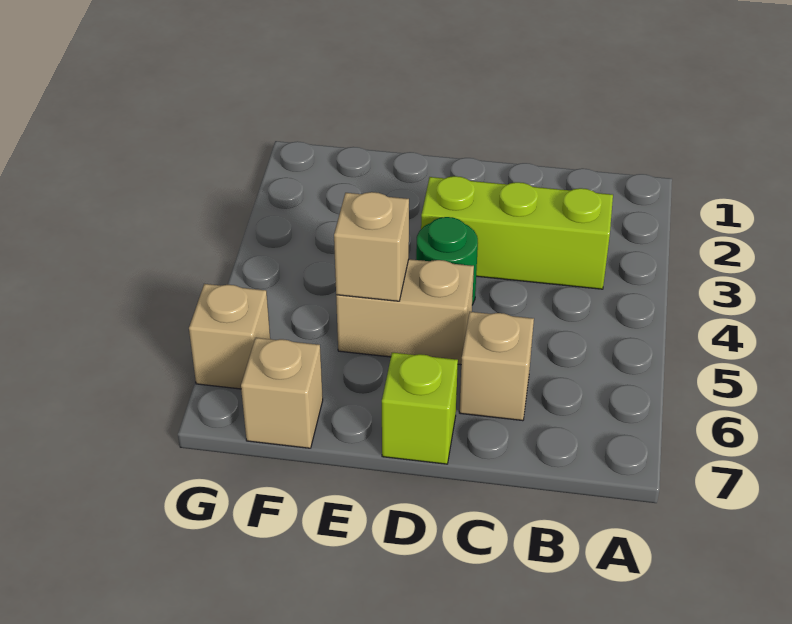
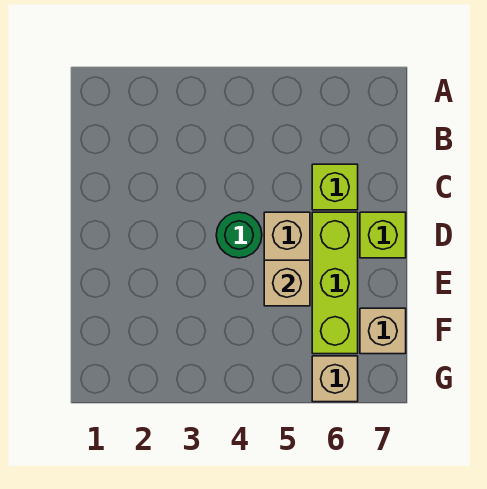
lime 1x3 brick [421,176,613,289] -> lime 1x3 brick moved to [312,212,358,354]
tan 1x1 brick [459,312,534,421] -> lime 1x1 brick [312,164,358,210]

